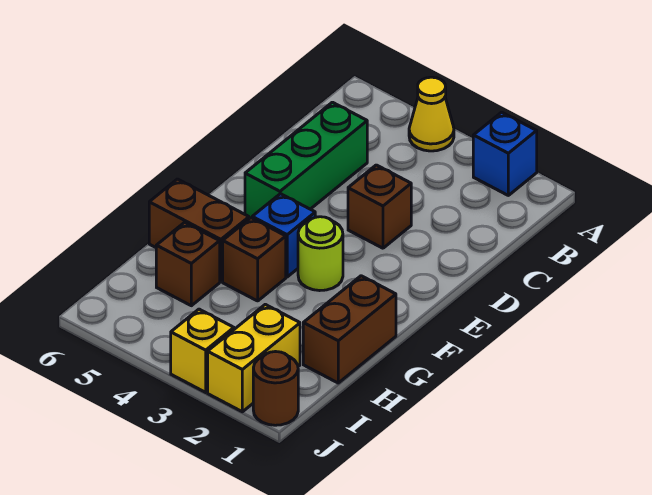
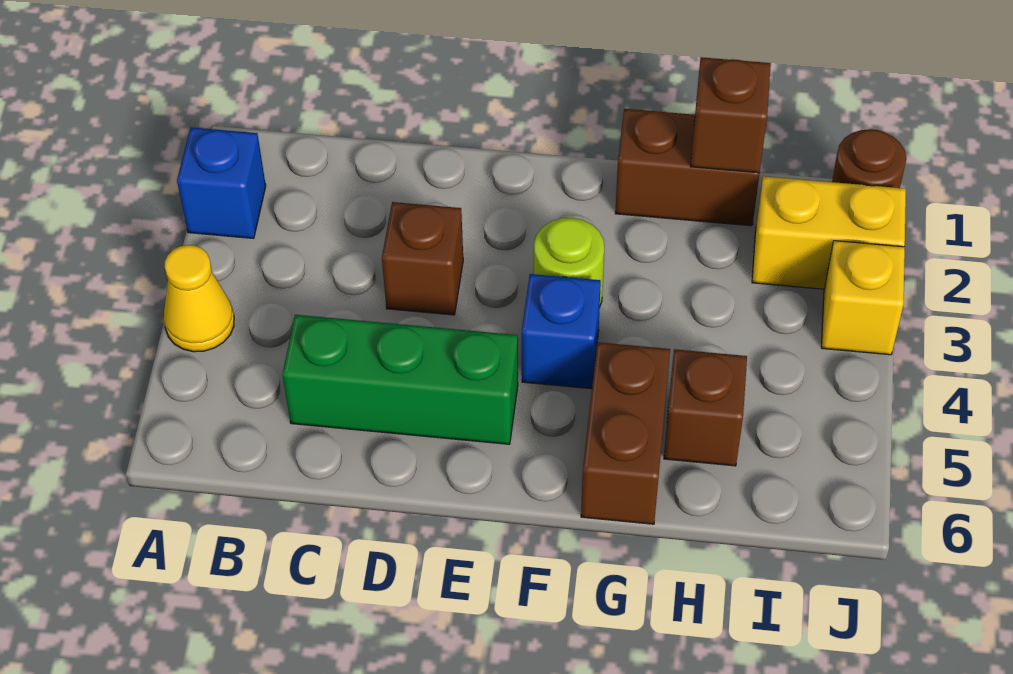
brown 1x1 brick [223,218,286,301] -> brown 1x1 brick moved to [690,57,771,173]

